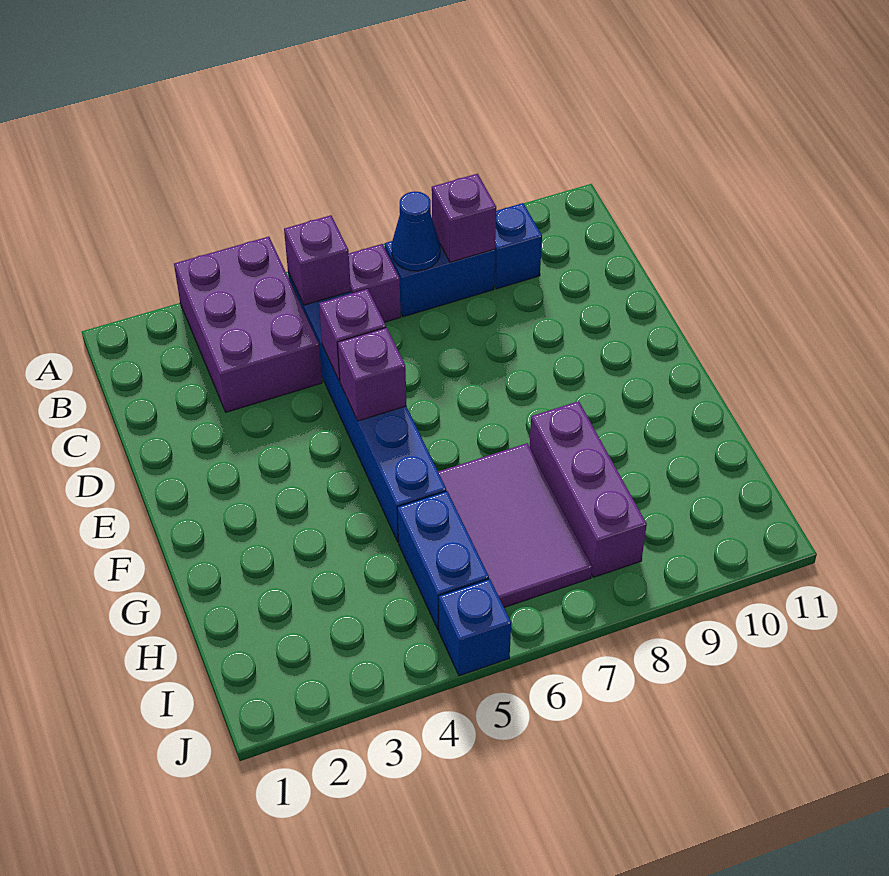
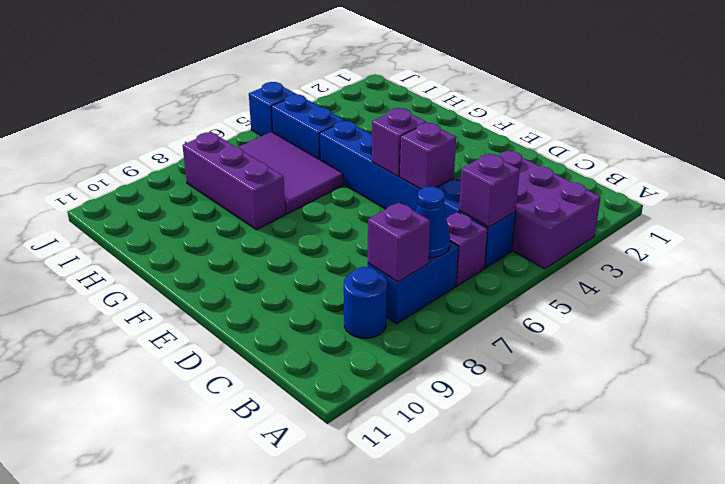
blue 1x1 brick [494,203,542,289] -> blue 1x1 round brick [344,267,387,338]

